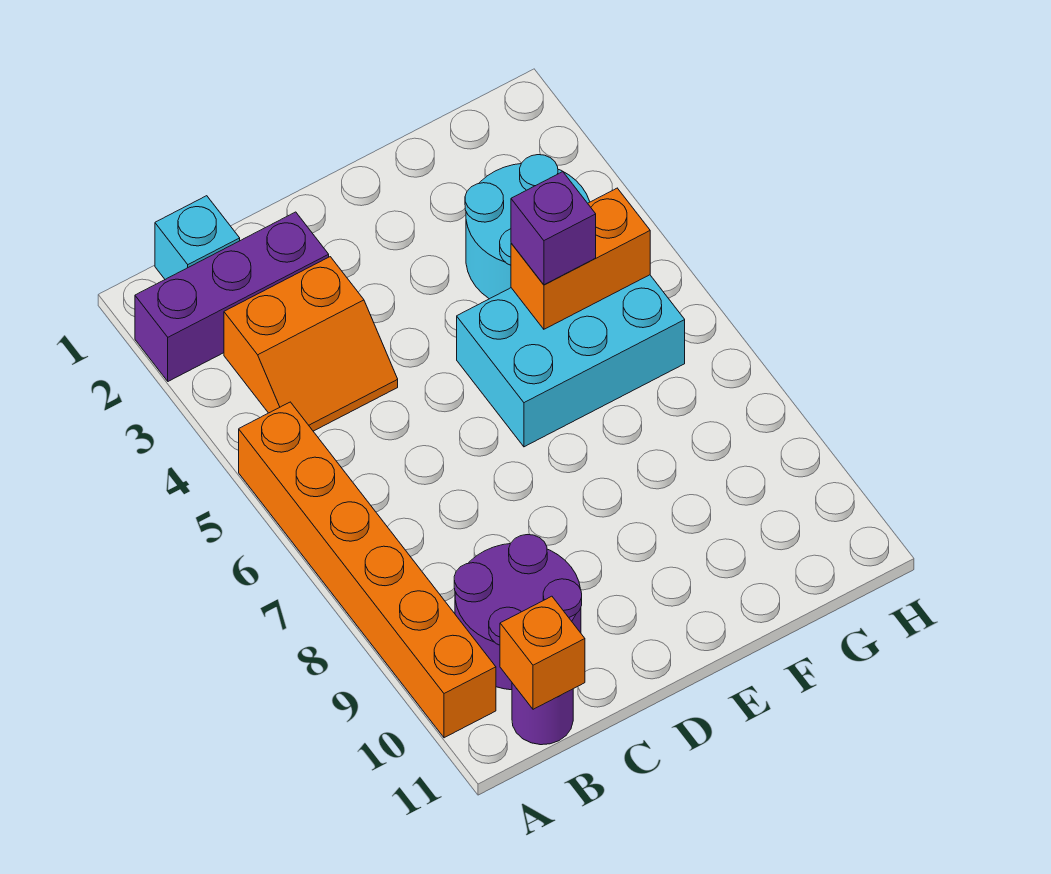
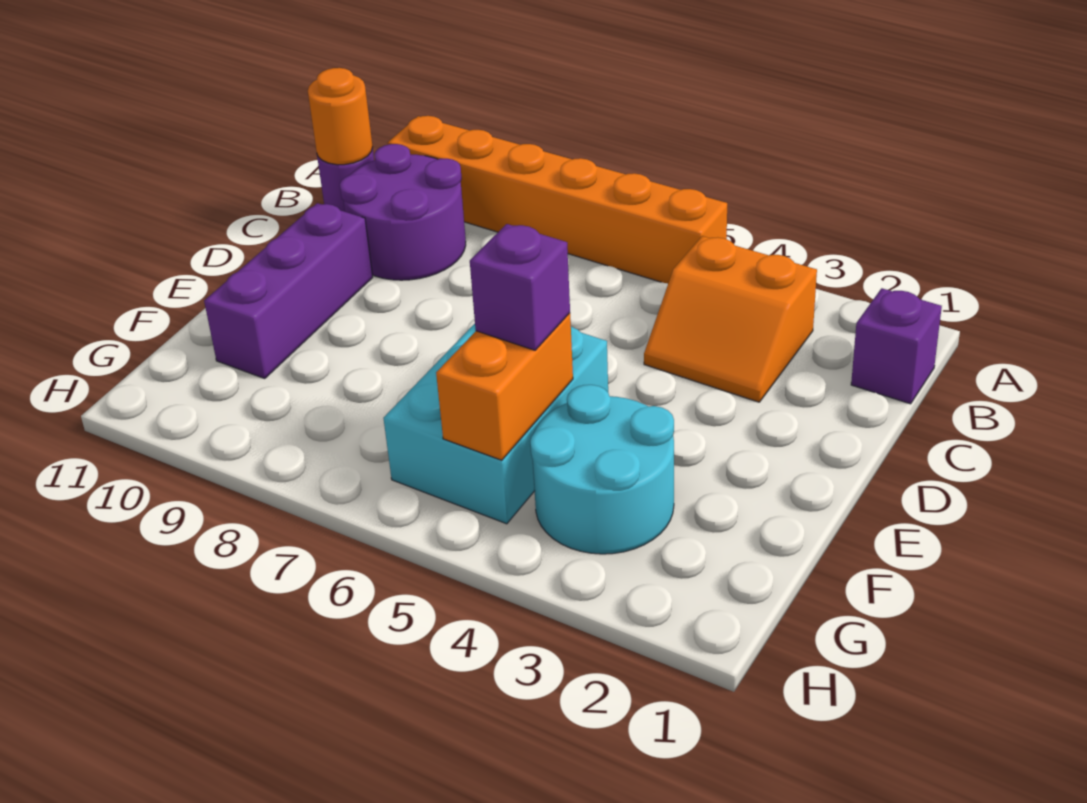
purple 1x3 brick [135,212,329,381] -> purple 1x3 brick moved to [204,203,373,378]
cyan 1x1 brick [155,196,240,279] -> purple 1x1 brick [851,288,942,404]
orange 2x2 slope [224,257,398,431] -> orange 2x2 slope turned to [644,236,817,402]
orange 1x1 brick [500,596,585,709] -> orange 1x1 round brick [308,68,373,165]

